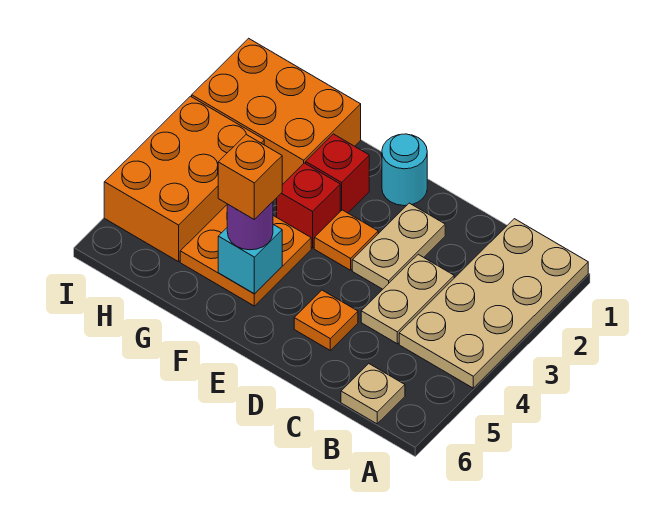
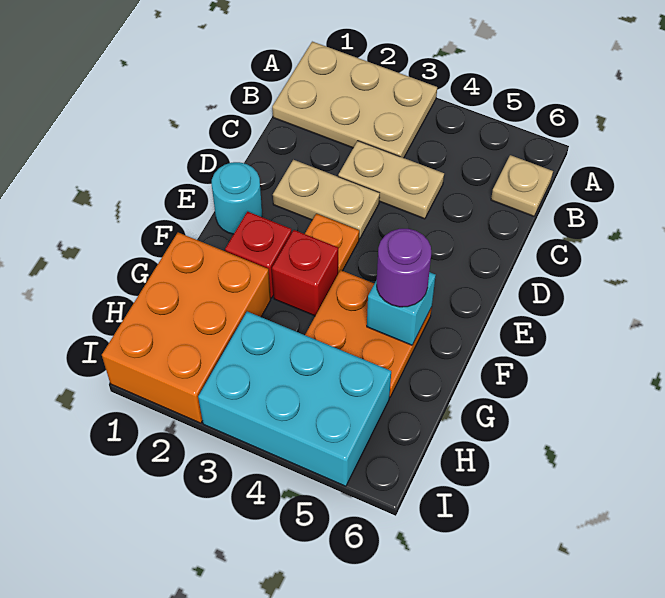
tan 2x4 plate [399,219,588,388] -> tan 2x3 plate [272,42,437,158]
orange 1x1 plate [294,290,358,350] -> none
orange 1x1 brick [218,134,282,219] -> none
orange 2x3 brick [104,96,264,262] -> cyan 2x3 brick [198,312,391,486]

